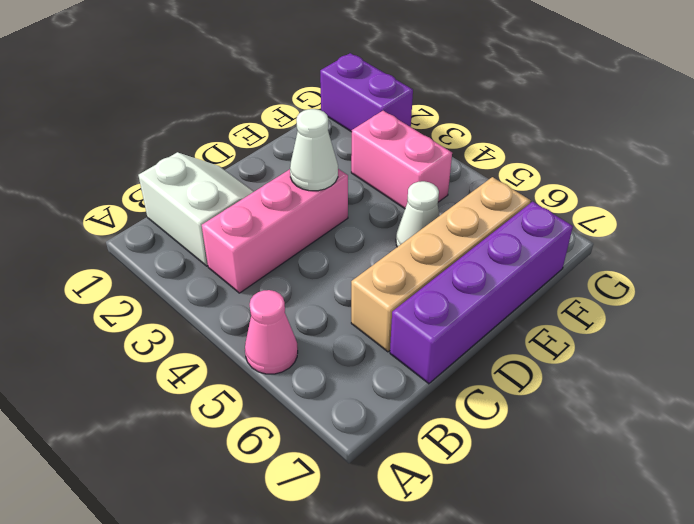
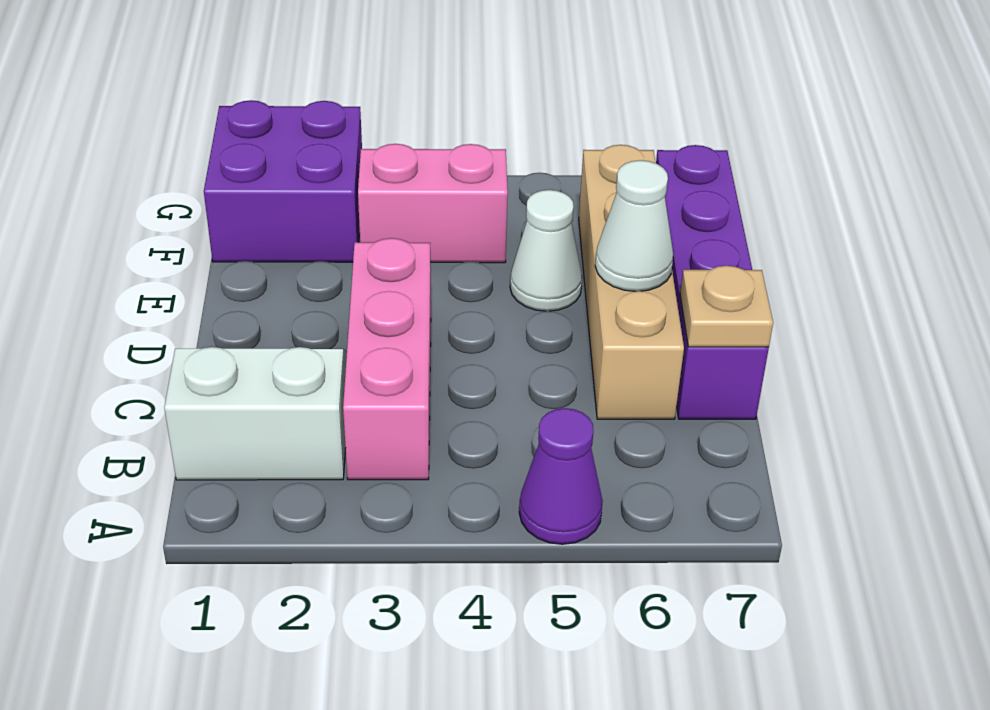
pink 1x1 cone [245,290,298,374] -> purple 1x1 cone [519,408,603,544]
none -> tan 1x1 plate [680,266,773,347]
white 1x1 cone [290,109,338,191] -> white 1x1 cone moved to [595,160,673,291]
purple 1x2 brick [320,53,413,132] -> purple 2x2 brick [204,100,362,262]

